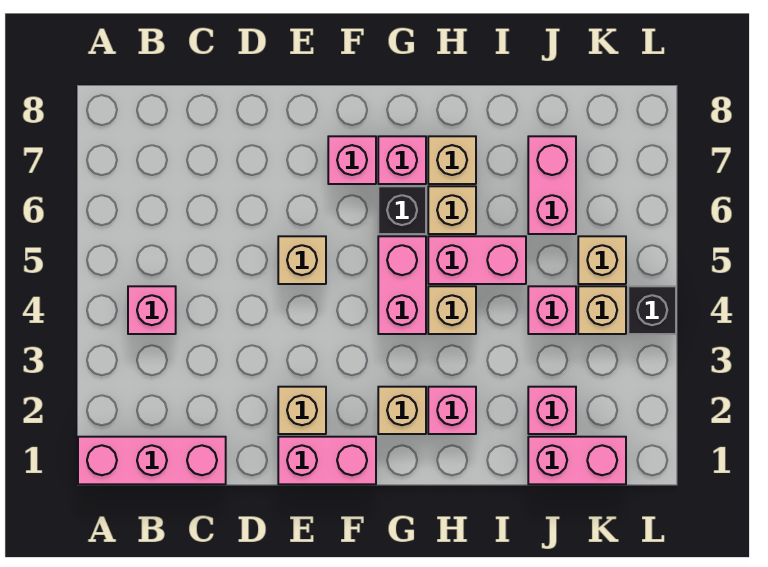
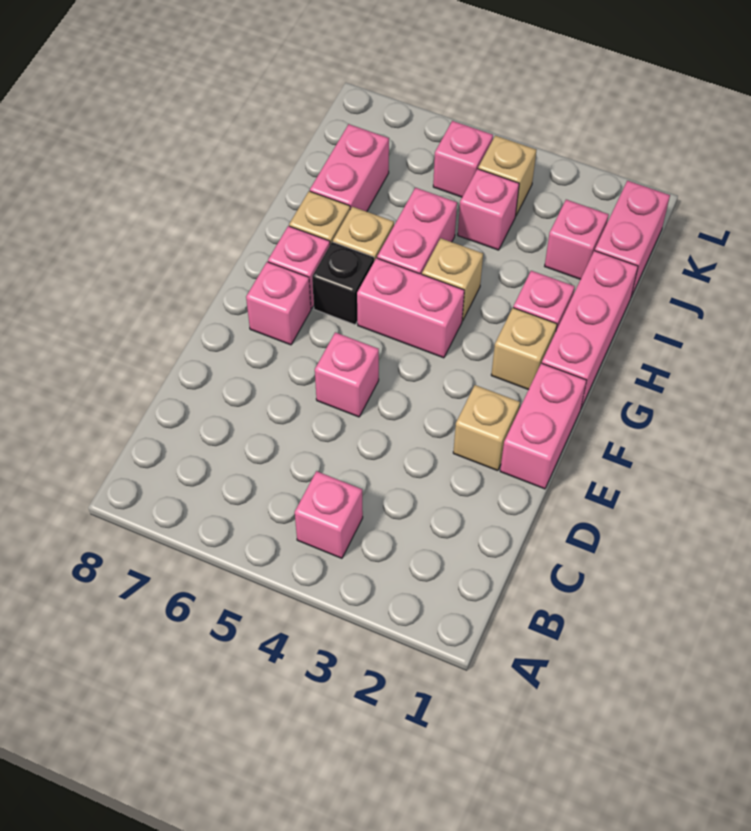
pink 1x3 brick [78,437,226,484] -> pink 1x3 brick moved to [542,251,638,408]
tan 1x1 brick [278,236,326,284] -> pink 1x1 brick [315,332,379,417]
pink 1x2 brick [528,136,576,234] -> pink 1x2 brick turned to [310,124,389,212]
tan 1x1 brick [578,236,626,284] -> pink 1x1 brick [433,121,493,197]
black 1x1 brick [628,286,676,334] -> none

